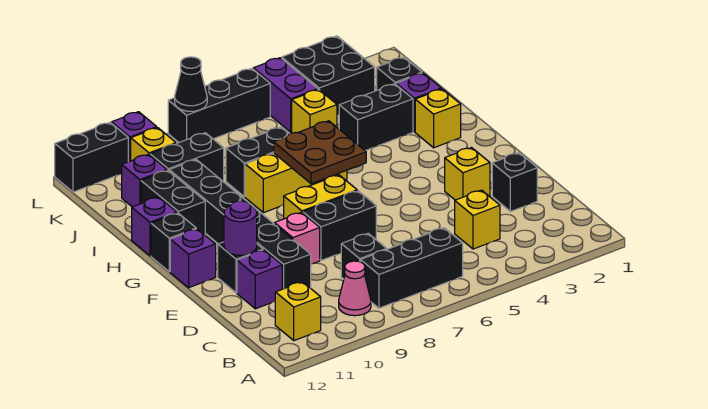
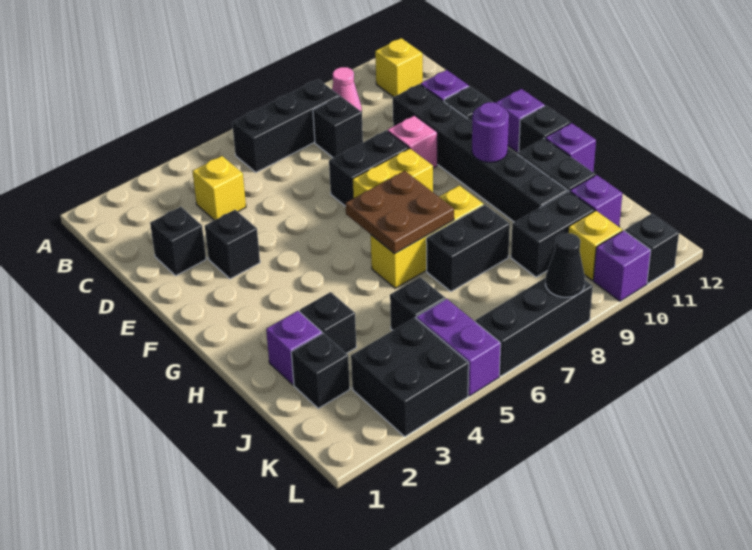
yellow 1x1 brick [445,148,490,200] -> black 1x1 brick [205,210,260,279]
purple 1x1 round brick [224,201,257,255] -> purple 1x1 round brick moved to [472,102,509,162]
yellow 1x1 brick [415,89,461,148] -> none
black 1x2 brick [339,84,413,151] -> black 1x1 brick [300,292,356,353]
yellow 1x1 brick [292,89,337,133] -> black 1x1 brick [390,277,445,330]
black 1x2 brick [55,123,128,192] -> black 1x1 brick [625,214,679,283]

